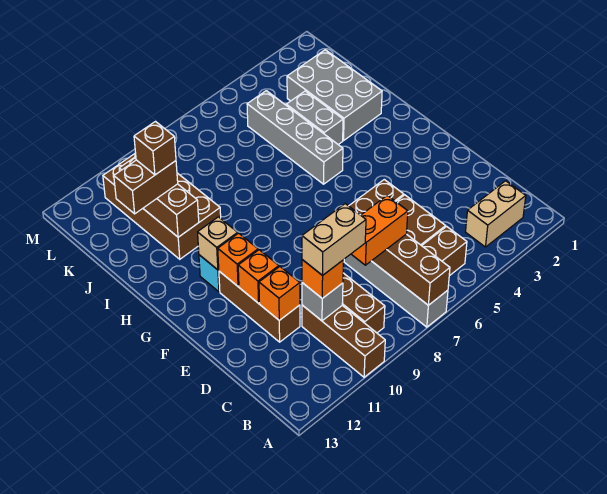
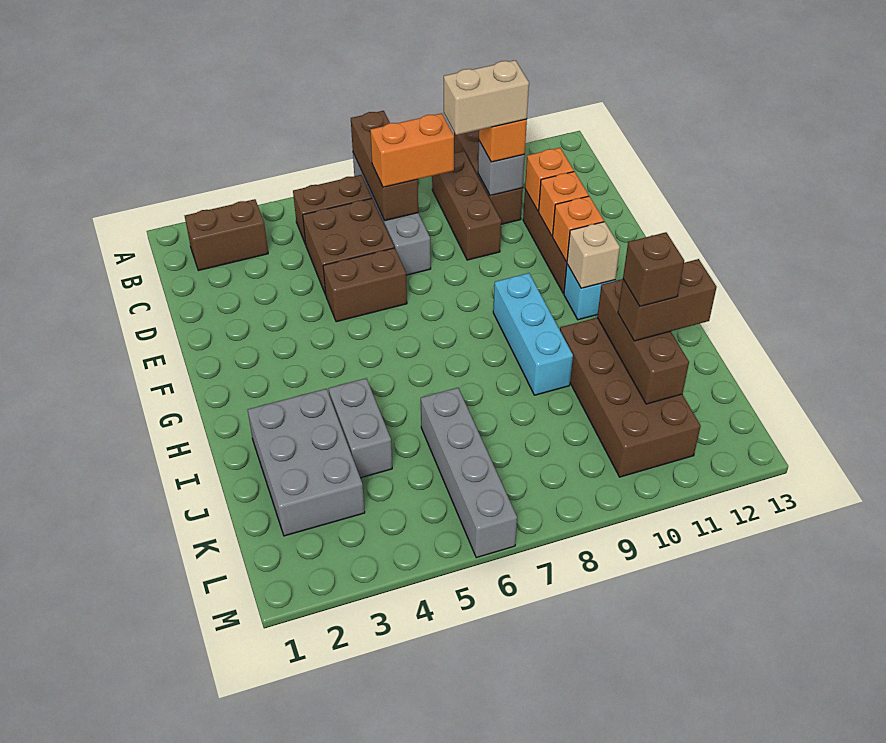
tan 1x2 brick [466,181,526,247] -> brown 1x2 brick [185,199,268,271]
none -> cyan 1x3 brick [493,273,573,395]
grey 1x4 brick [247,91,343,184] -> grey 1x4 brick moved to [421,388,517,558]

